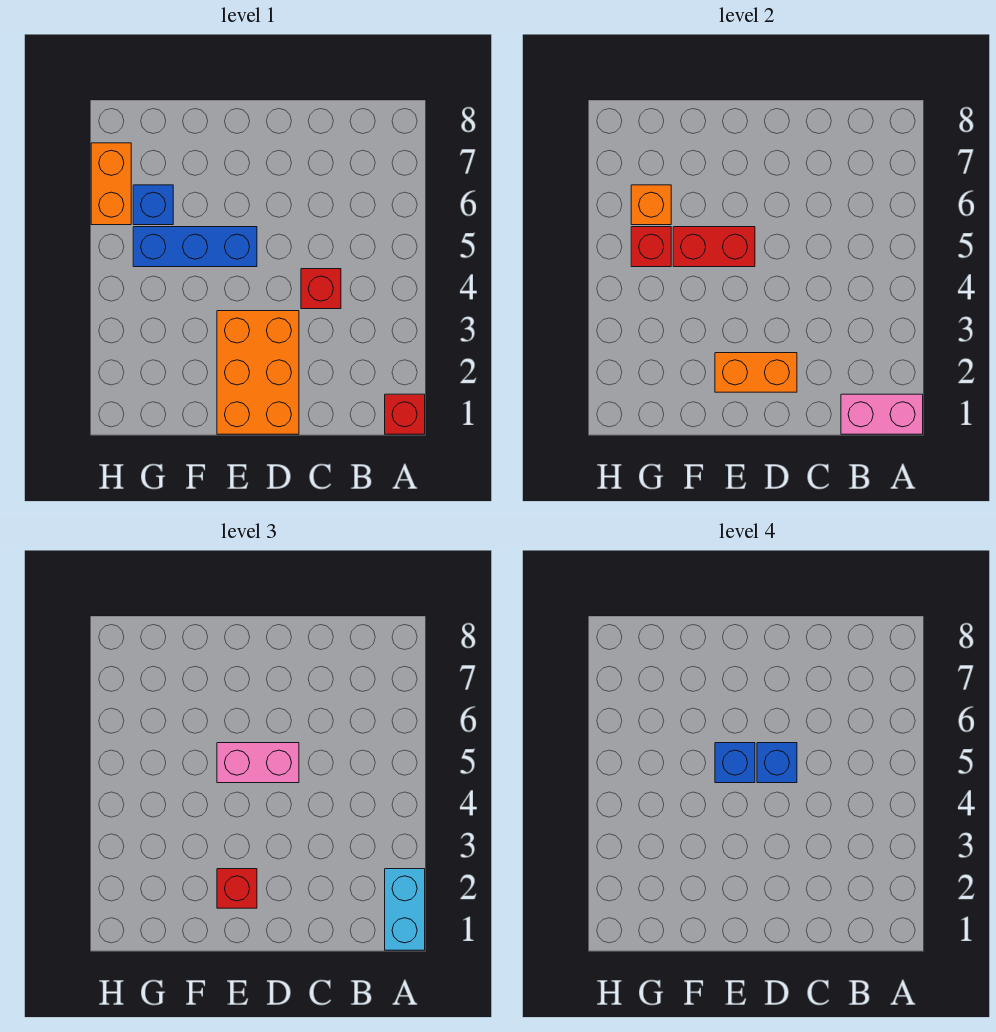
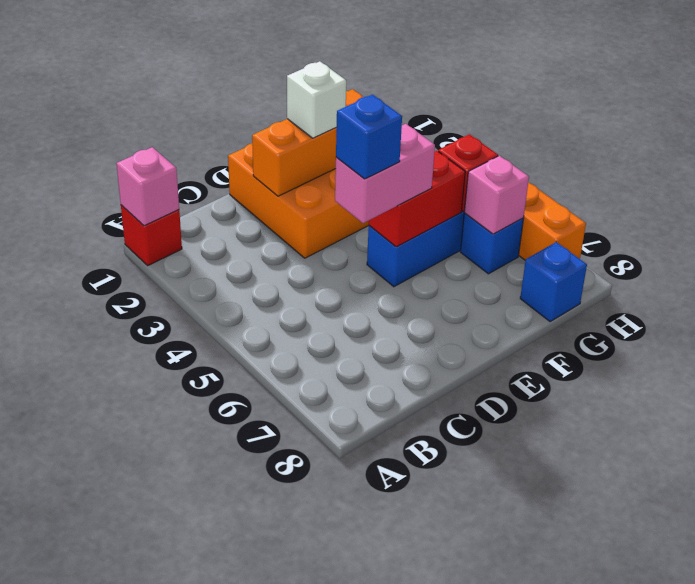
pink 1x2 brick [841,394,923,434] -> pink 1x1 brick [116,147,179,226]
cyan 1x2 brick [385,869,425,950] -> none
red 1x1 brick [301,269,341,309] -> none
orange 1x2 brick [715,353,797,392] -> orange 1x3 brick [252,89,363,196]
red 1x1 brick [217,869,257,908] -> white 1x1 brick [287,61,346,138]
blue 1x1 brick [715,743,755,783] -> blue 1x1 brick moved to [520,242,587,322]
orange 1x1 brick [631,185,671,225] -> pink 1x1 brick [464,156,529,234]

